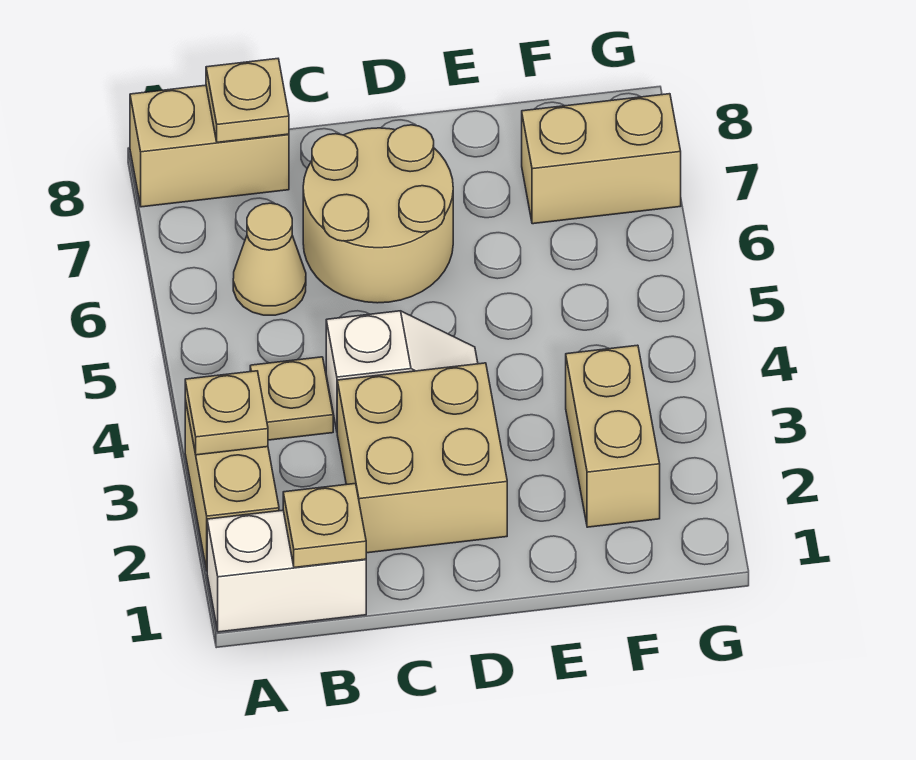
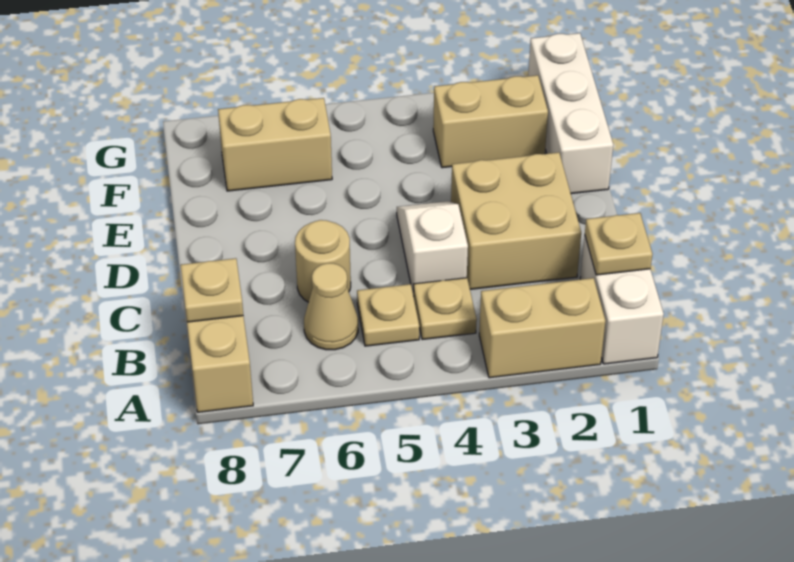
tan 1x1 plate [185,371,268,455] -> tan 1x1 plate moved to [357,284,419,346]
tan 2x2 round brick [303,125,453,303] -> tan 1x1 round brick [295,220,351,302]
none -> white 1x3 brick [528,33,613,194]
tan 1x2 brick [522,94,681,224] -> tan 1x2 brick turned to [218,98,332,191]

